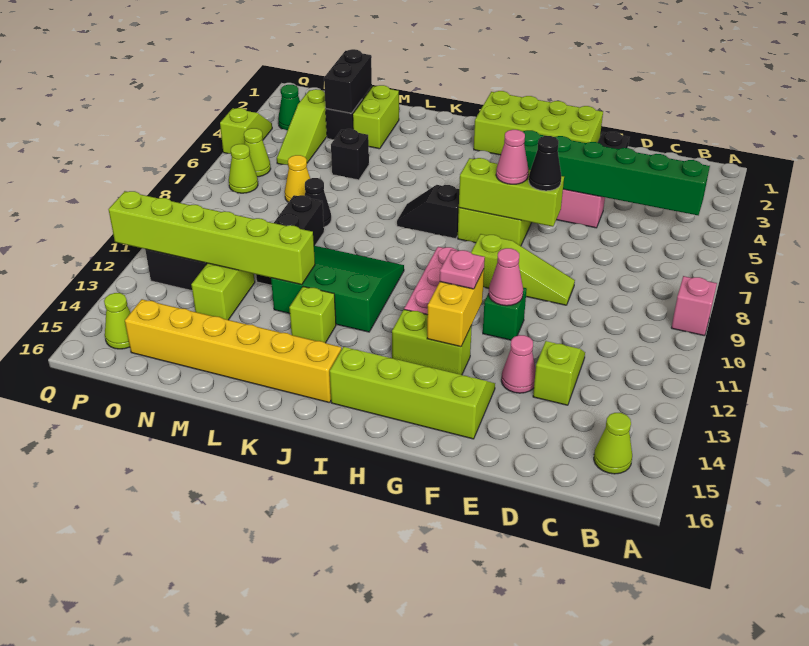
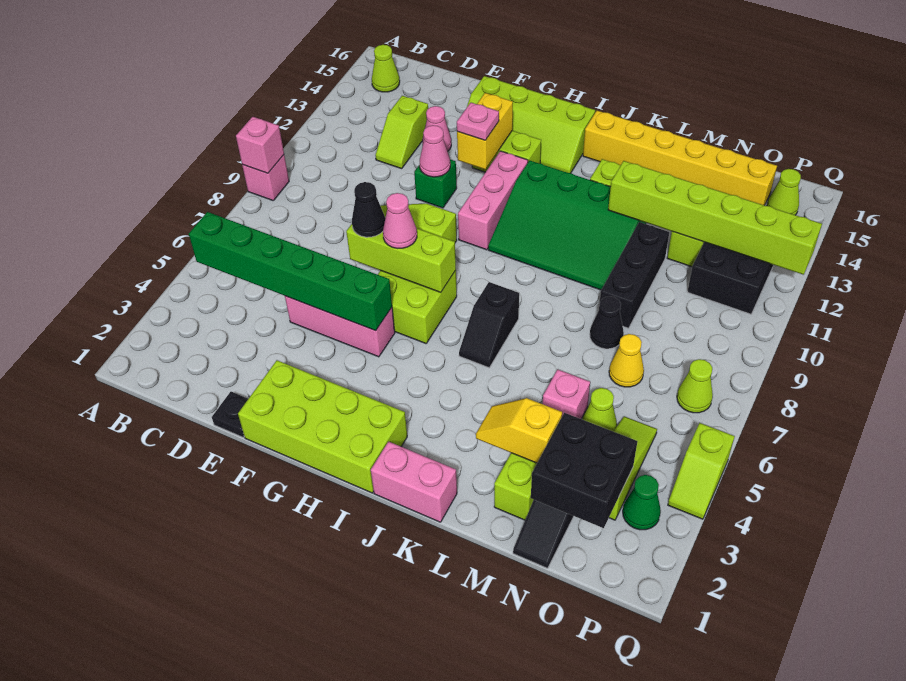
none -> pink 1x1 brick [236,117,284,173]
black 1x2 slope [397,185,459,239] -> black 1x2 slope turned to [459,282,519,368]
none -> pink 1x2 brick [371,442,457,522]
green 3x3 slope [271,246,404,332] -> green 3x4 slope [488,160,646,290]
none -> yellow 1x2 slope [476,398,562,463]
black 1x1 brick [331,129,369,180] -> pink 1x1 brick [543,370,590,419]
black 1x2 brick [324,49,372,113] -> black 2x2 brick [531,413,637,528]
lime 1x1 cone [244,128,271,177] -> lime 1x1 cone moved to [582,388,617,431]

